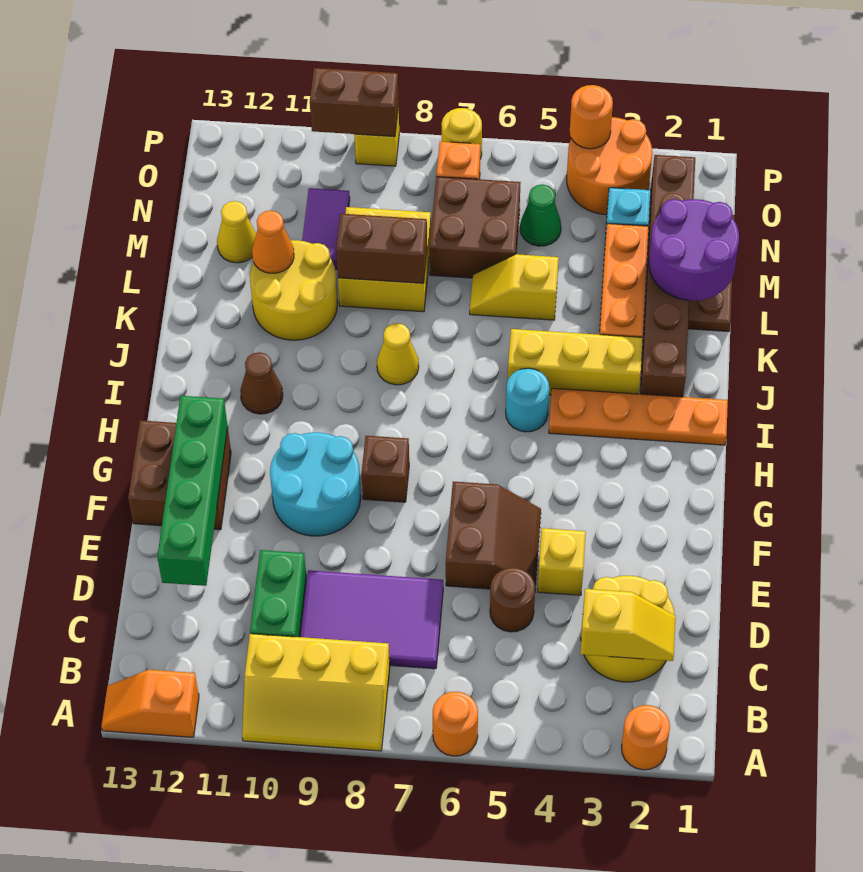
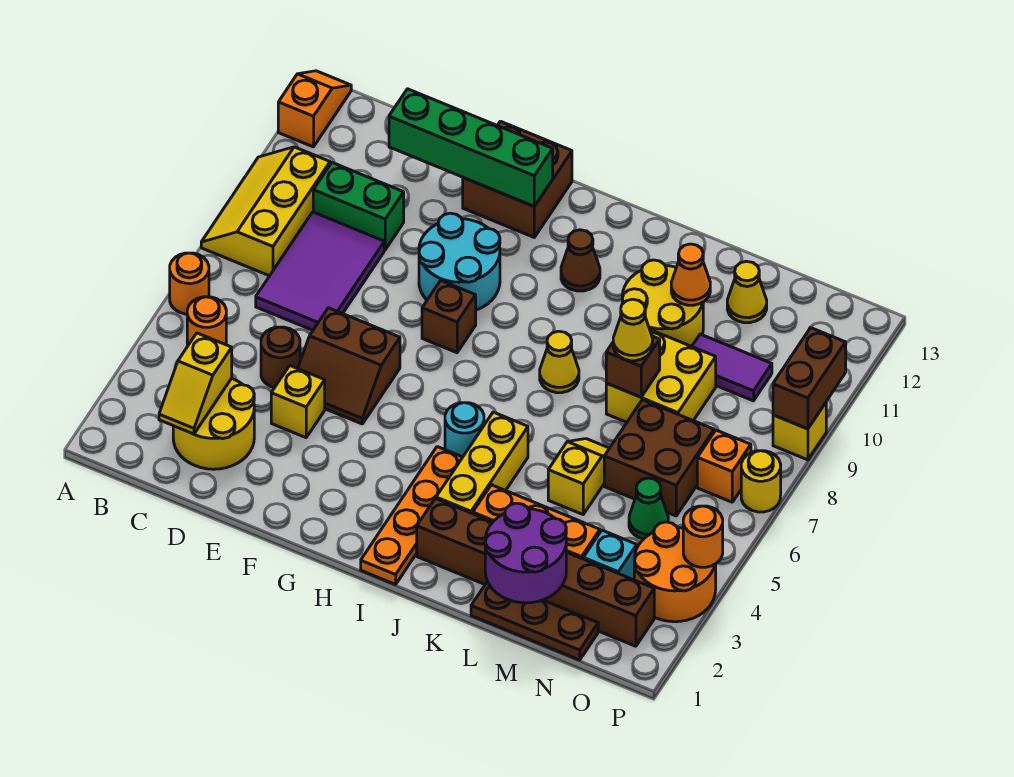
orange 1x1 round brick [621,705,670,770] -> orange 1x1 round brick moved to [187,297,226,346]
brown 1x2 brick [336,214,427,283] -> brown 1x1 brick [606,336,660,397]
none -> yellow 1x1 cone [613,299,653,361]

